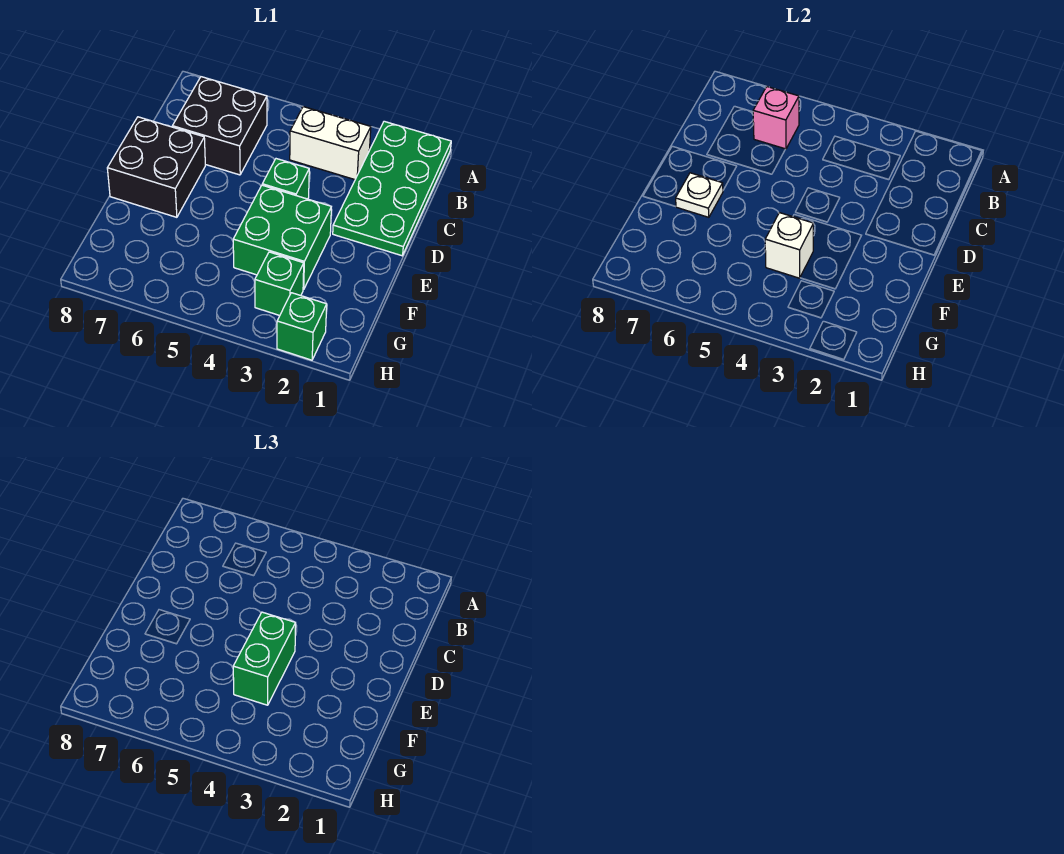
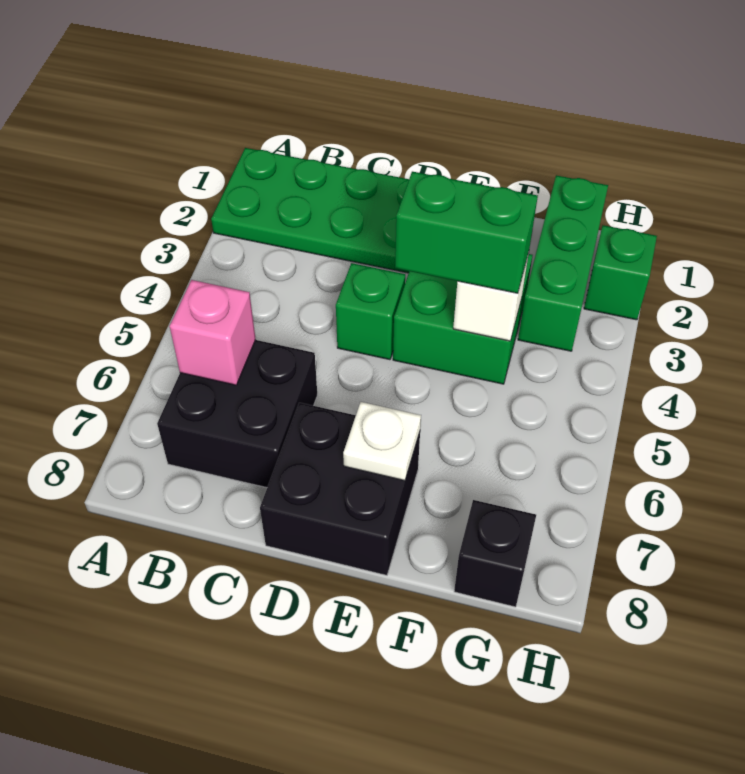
white 1x2 brick [290,107,371,180] -> none
green 1x1 brick [255,252,304,316] -> green 1x3 brick [518,175,608,351]
none -> black 1x1 brick [454,500,536,607]

